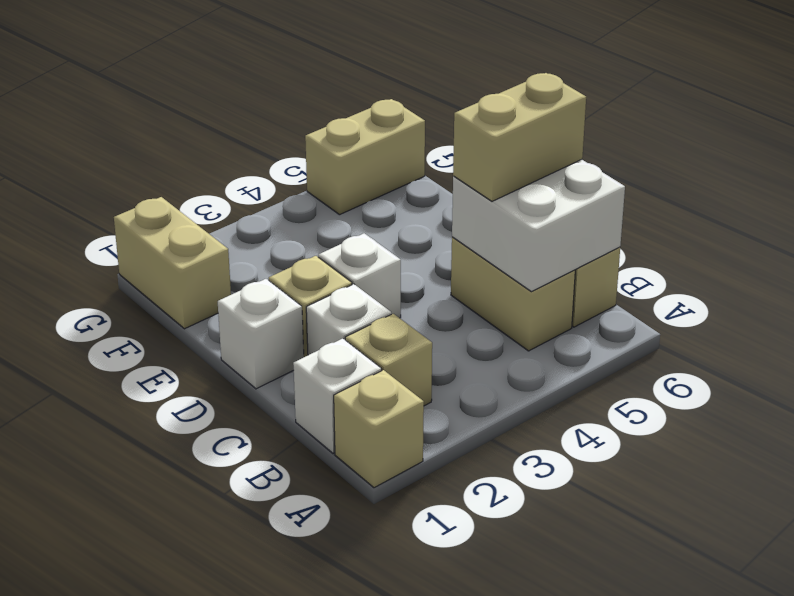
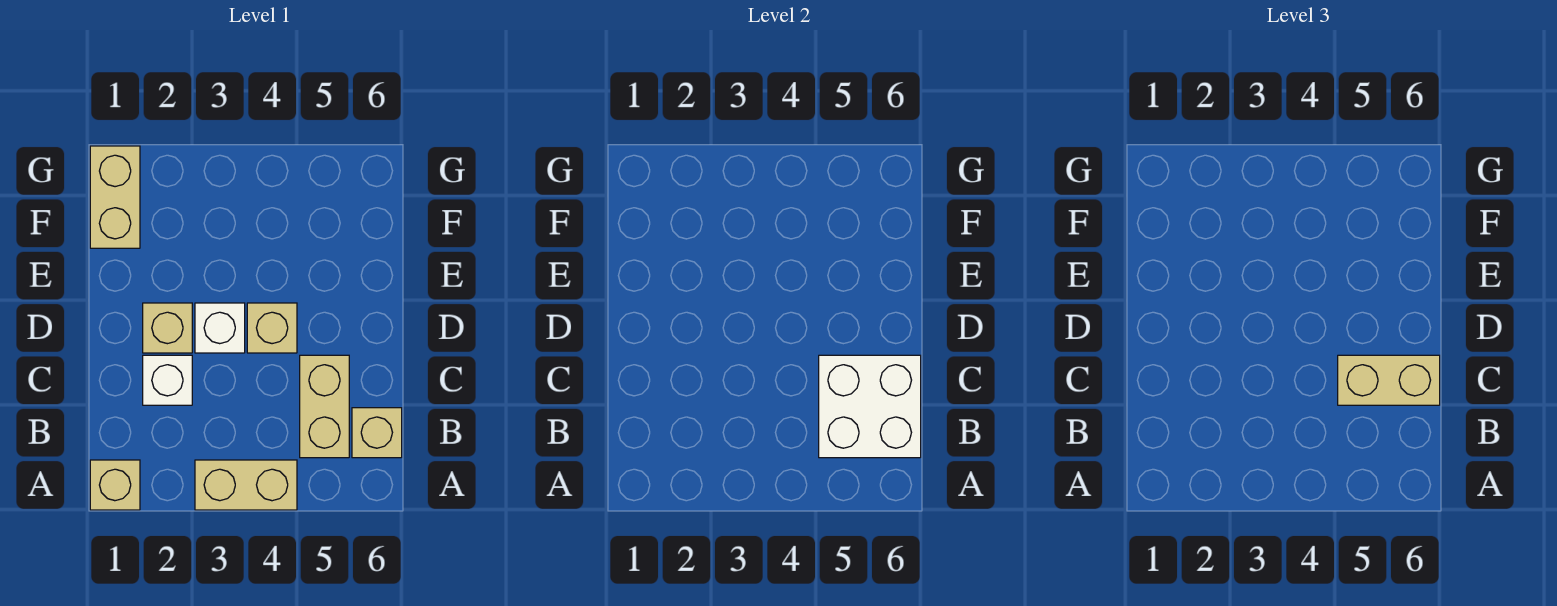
white 1x1 brick [293,338,382,453] -> none
tan 1x1 brick [345,314,432,406] -> tan 1x1 brick moved to [247,303,297,353]
white 1x1 brick [218,279,304,389] -> none
tan 1x2 brick [305,99,425,215] -> tan 1x2 brick moved to [195,460,297,510]

